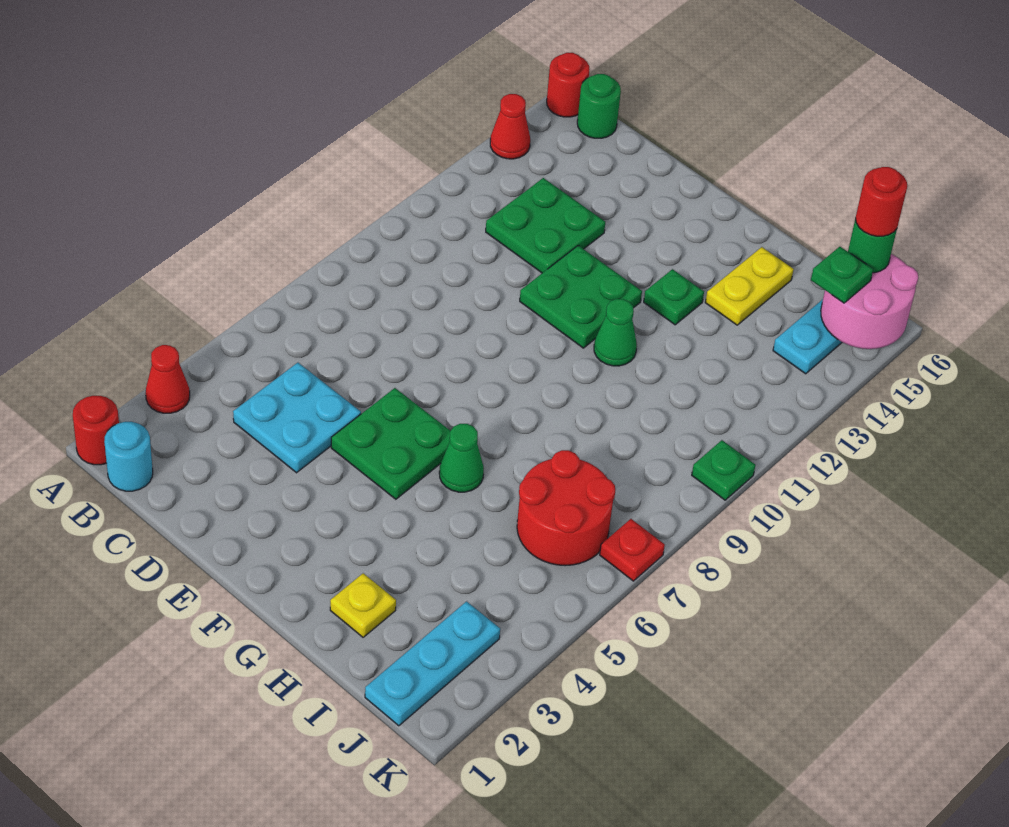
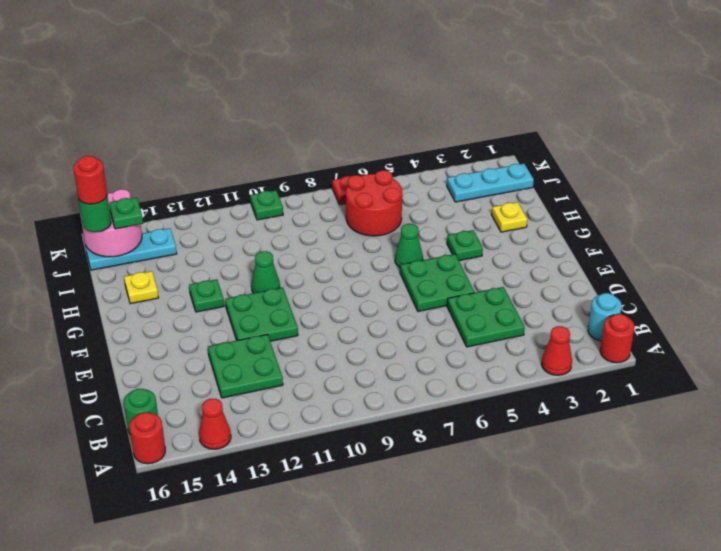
cyan 2x2 plate [233,363,361,473] -> green 2x2 plate [447,287,525,347]
none -> green 1x1 plate [447,230,483,261]
yellow 1x2 plate [705,247,794,325] -> yellow 1x1 plate [124,271,158,304]

